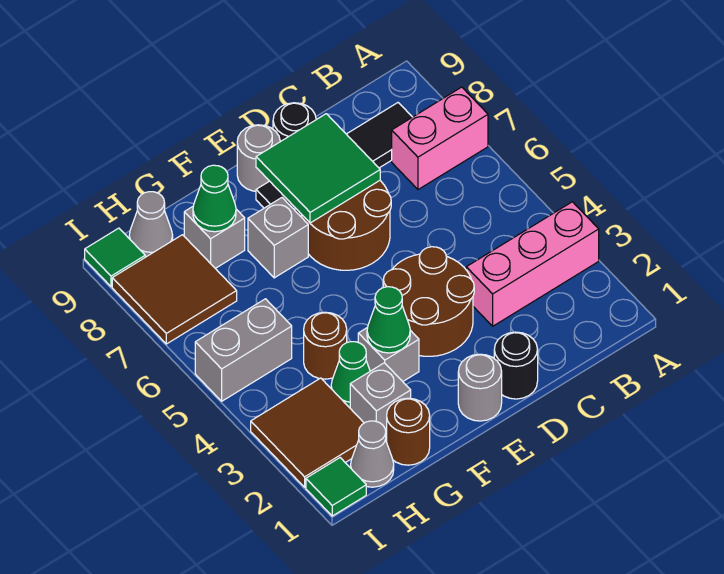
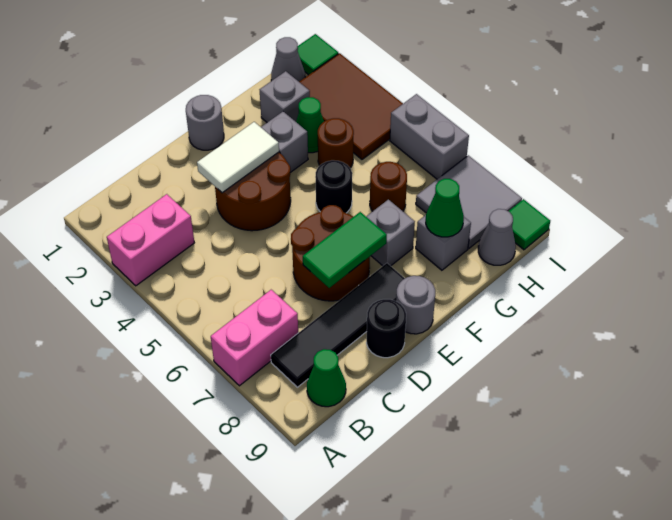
pink 1x3 brick [466,202,599,326] -> pink 1x2 brick [107,194,194,286]
black 1x1 round brick [494,332,538,399] -> black 1x1 round brick moved to [315,160,352,213]
none -> white 1x2 tile [197,122,279,193]
green 2x2 tile [256,114,380,223] -> green 1x2 tile [303,212,387,288]
green 1x1 cone [367,287,410,353] -> green 1x1 cone moved to [307,349,346,407]
brown 1x1 round brick [387,398,430,465] -> brown 1x1 round brick moved to [370,162,407,211]
brown 2x2 tile [251,378,364,487] -> brown 2x3 tile [299,53,403,159]
grey 1x2 brick [195,299,292,401] -> grey 1x2 brick turned to [390,94,469,179]
brown 2x2 tile [112,235,237,344] -> grey 2x2 tile [416,155,522,248]

